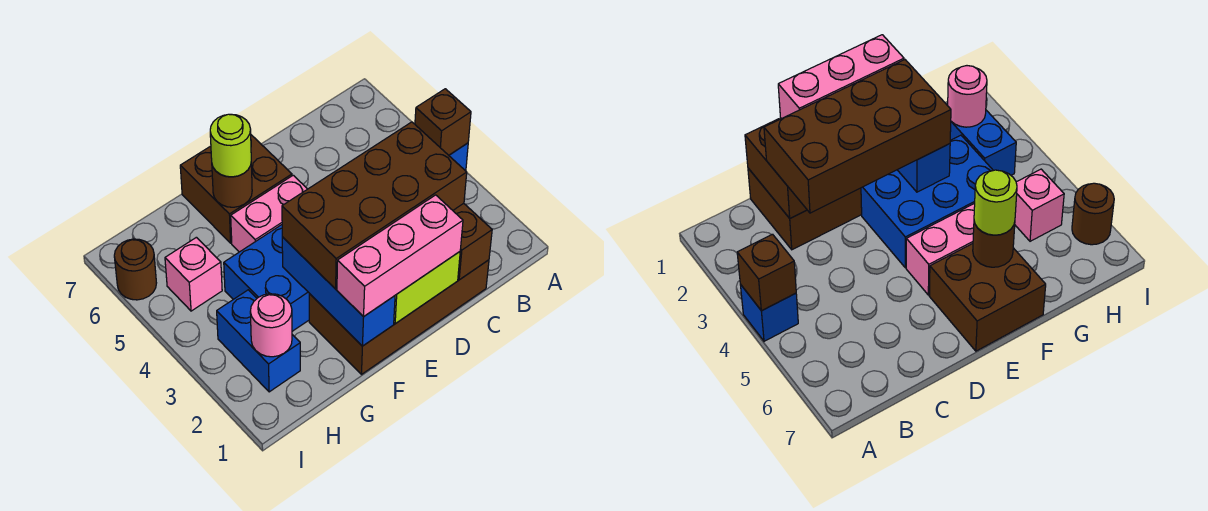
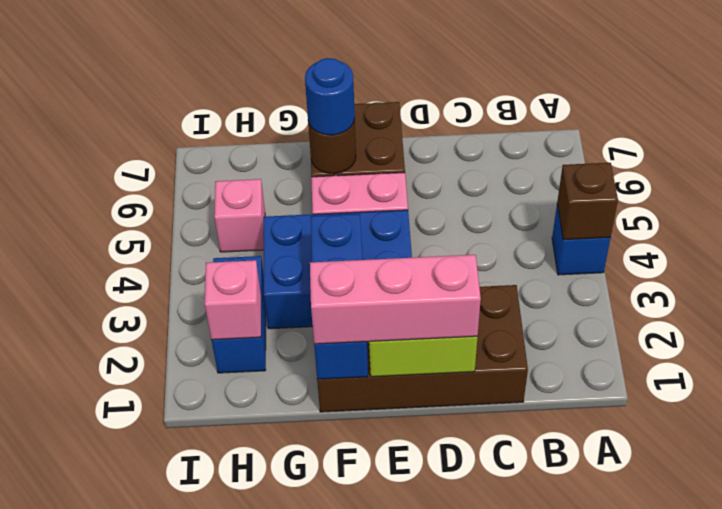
brown 1x2 brick [453,203,492,280] -> none
brown 2x4 brick [282,122,467,289] -> none
lime 1x1 round brick [210,114,251,177] -> blue 1x1 round brick [305,58,355,135]
pink 1x1 round brick [250,294,292,357] -> pink 1x1 brick [205,260,261,340]
brown 1x1 round brick [114,239,156,300] -> none

